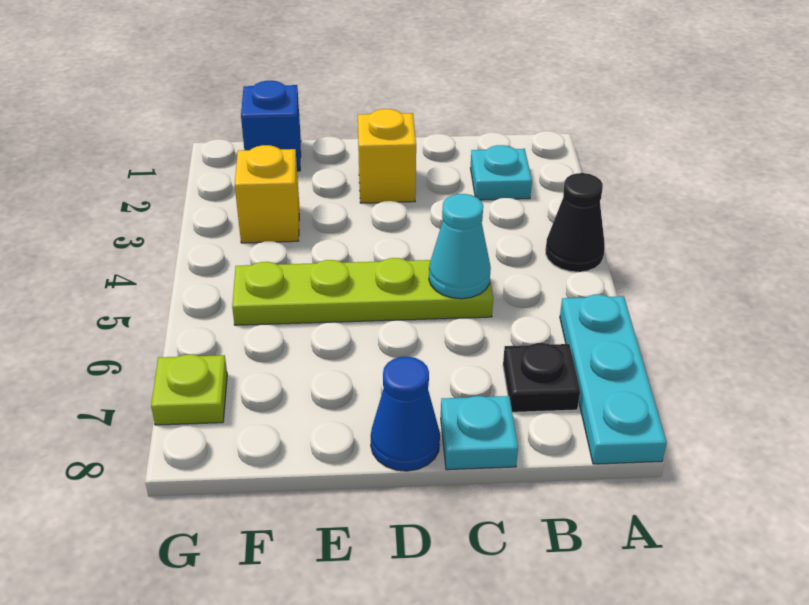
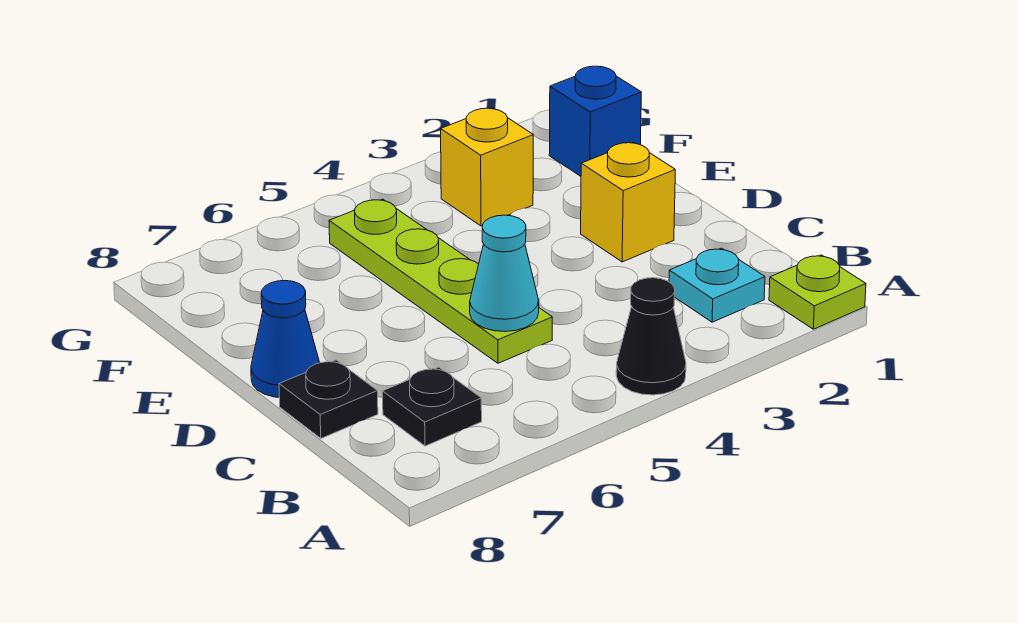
cyan 1x3 plate [560,295,667,464] -> none
cyan 1x1 plate [441,396,518,470] -> black 1x1 plate [279,360,378,438]
lime 1x1 plate [151,354,227,425] -> lime 1x1 plate moved to [769,255,866,329]

